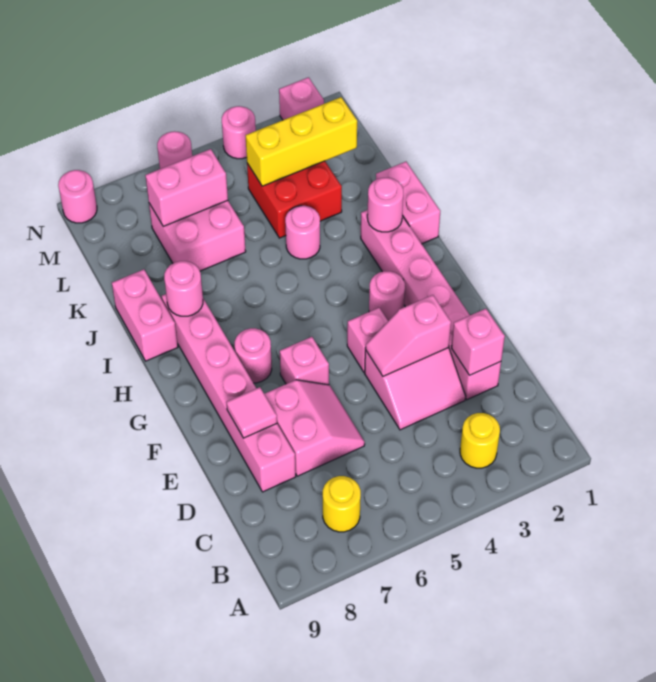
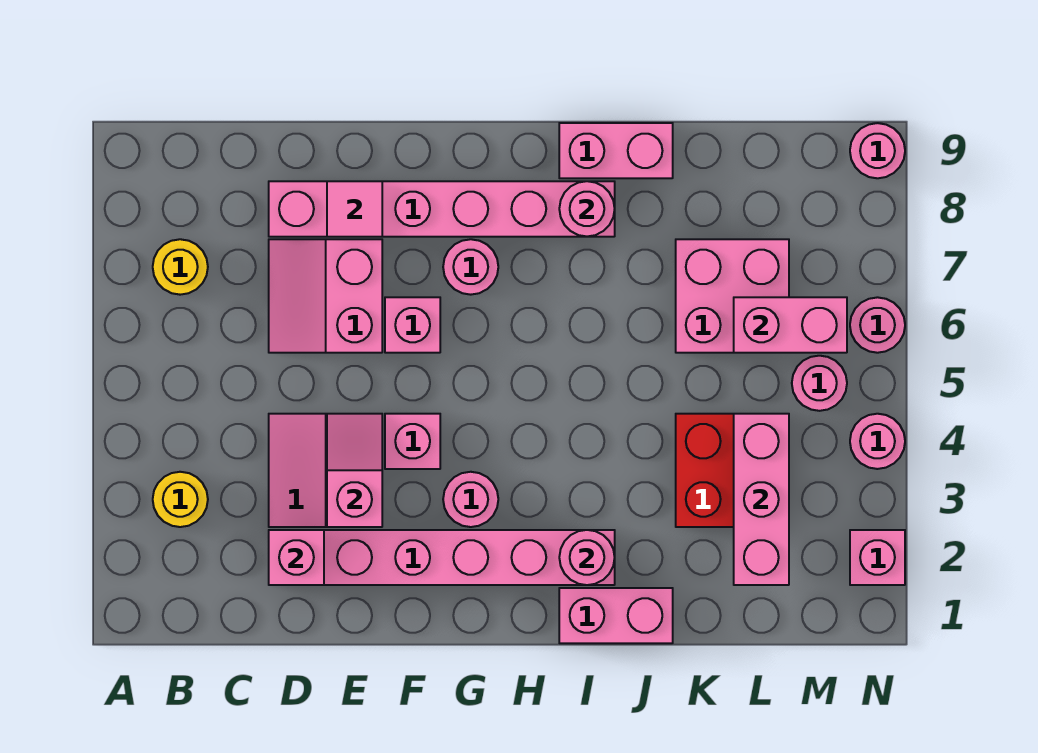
pink 2x2 slope [264,380,365,476] -> pink 2x2 slope turned to [269,239,382,353]
pink 1x1 round brick [285,206,320,259] -> pink 1x1 round brick moved to [792,356,847,411]
yellow 1x3 brick [246,97,357,186] -> pink 1x3 brick [734,414,789,585]
pink 1x2 brick [145,149,228,226] -> pink 1x2 brick turned to [734,297,847,353]

